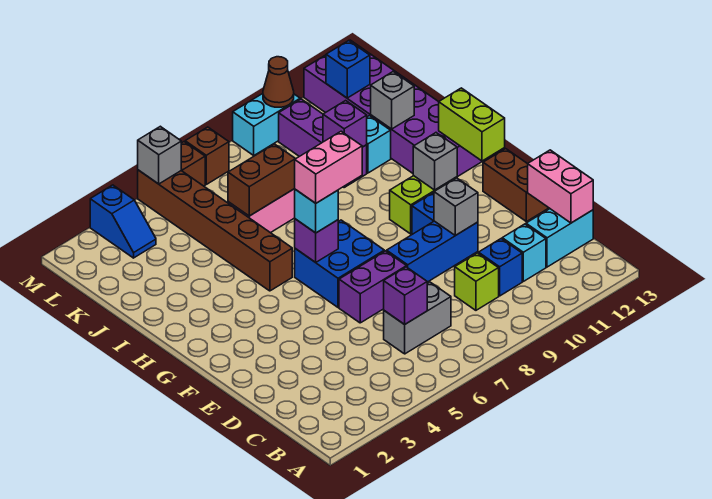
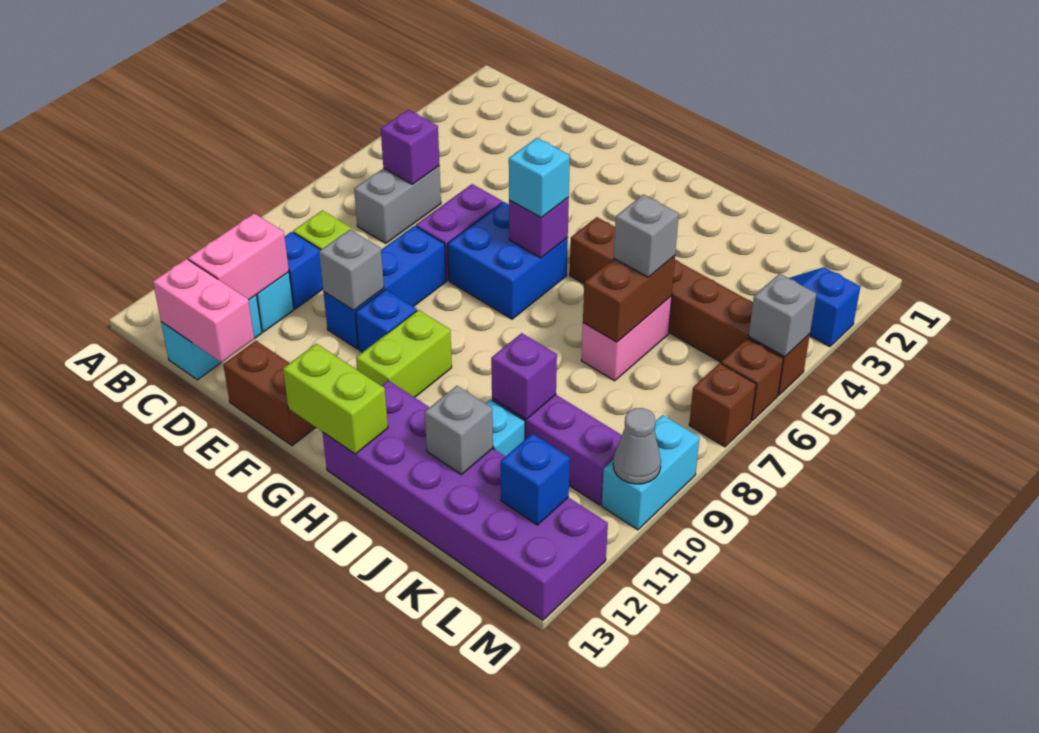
pink 1x2 brick [295,131,362,203] -> pink 1x2 brick moved to [188,213,289,300]
grey 1x1 brick [413,133,457,190] -> grey 1x1 brick moved to [614,194,679,277]
brown 1x1 cone [263,57,294,107] -> grey 1x1 cone [613,408,661,484]

